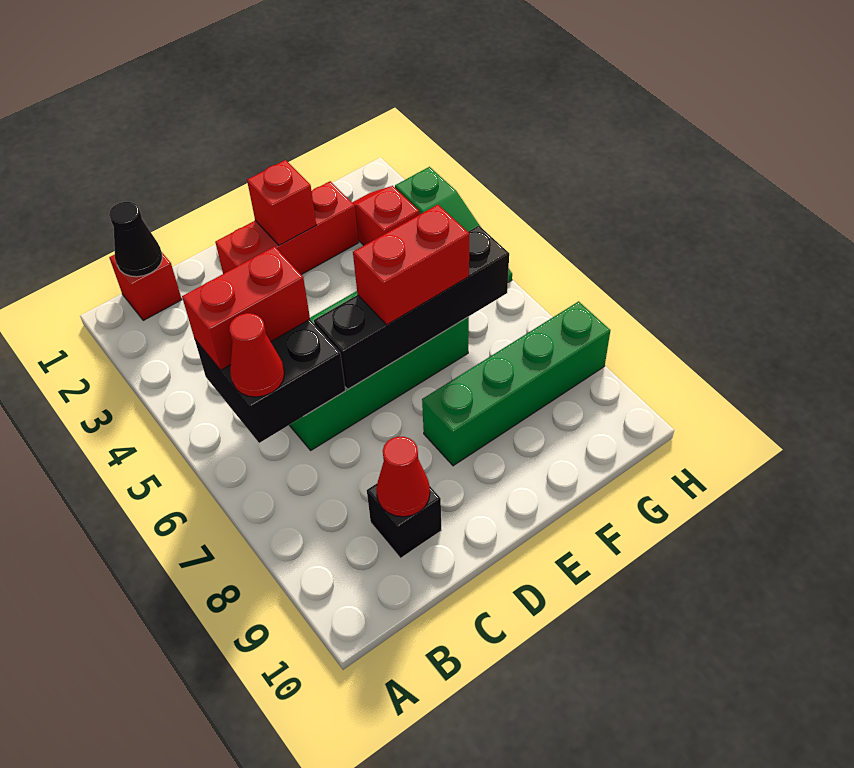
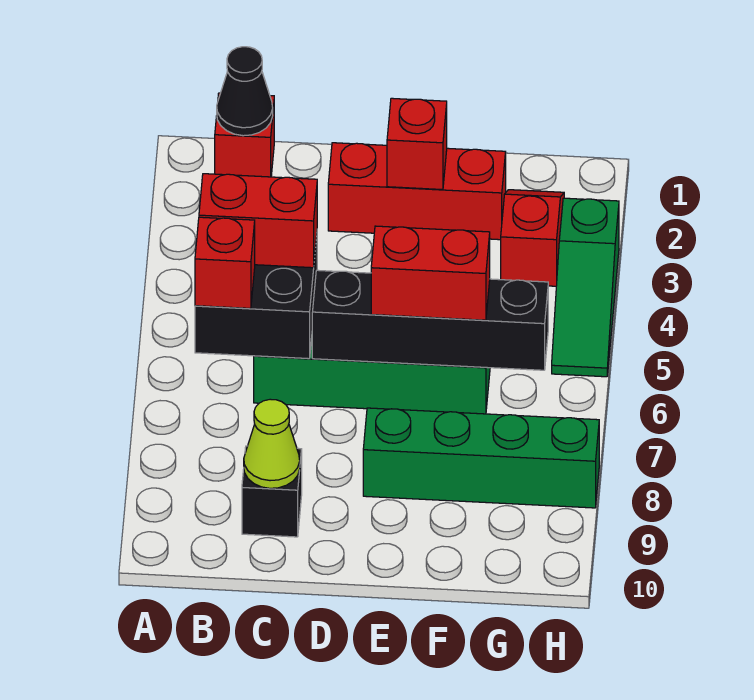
red 1x1 cone [229,313,284,397] -> red 1x1 brick [195,217,255,308]
red 1x1 cone [376,437,430,517] -> lime 1x1 cone [244,399,300,488]

